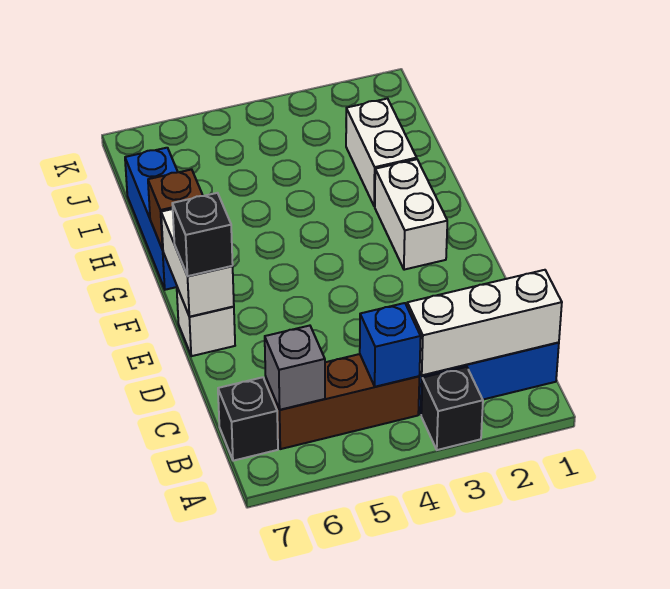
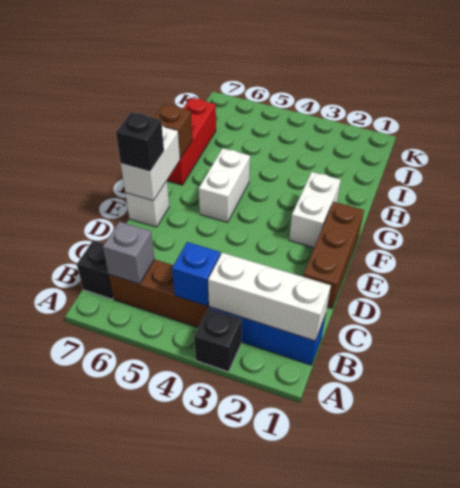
none -> brown 1x3 brick [303,202,364,308]
blue 1x3 brick [125,148,178,290] -> red 1x3 brick [167,98,216,185]
white 1x2 brick [346,99,417,206] -> white 1x2 brick moved to [199,148,250,222]

